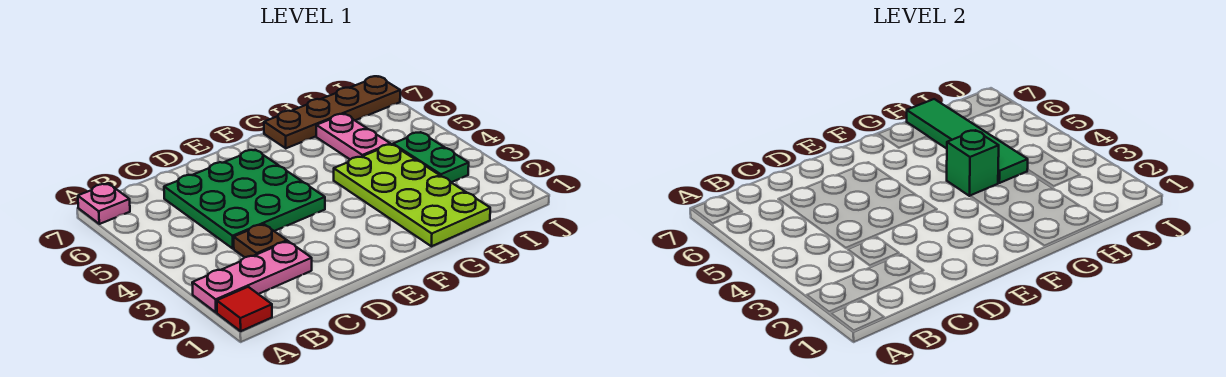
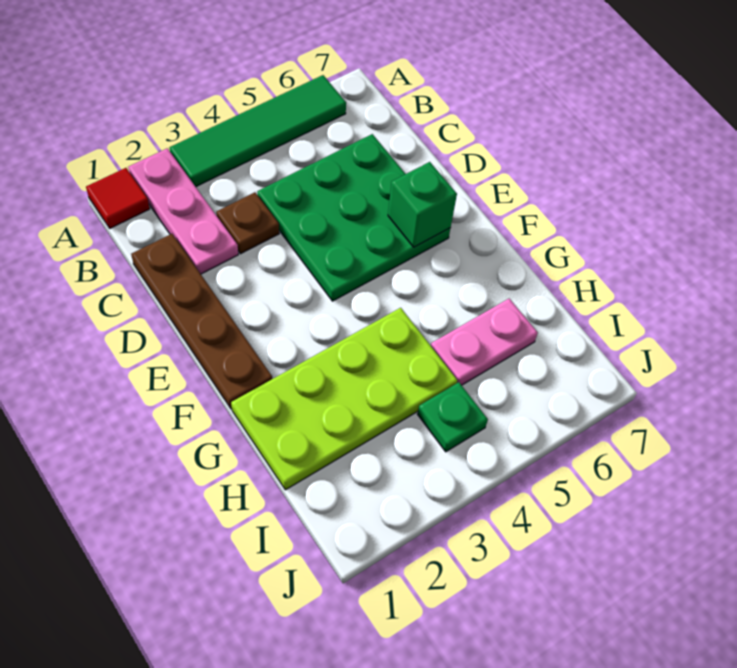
pink 1x1 plate [78,184,130,224] -> none
green 1x1 brick [947,130,999,196] -> green 1x1 brick moved to [388,162,457,247]
brown 1x4 plate [264,76,400,148] -> brown 1x4 plate moved to [131,234,272,409]
green 1x4 tile [907,99,1028,183] -> green 1x4 tile moved to [170,75,346,187]
green 1x2 plate [393,132,469,182] -> green 1x1 plate [417,382,488,452]

